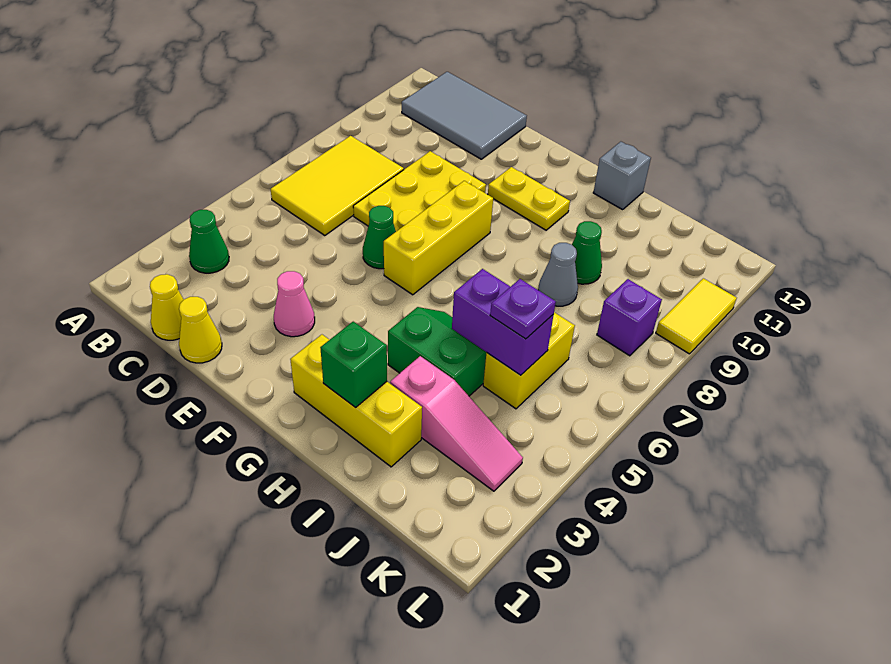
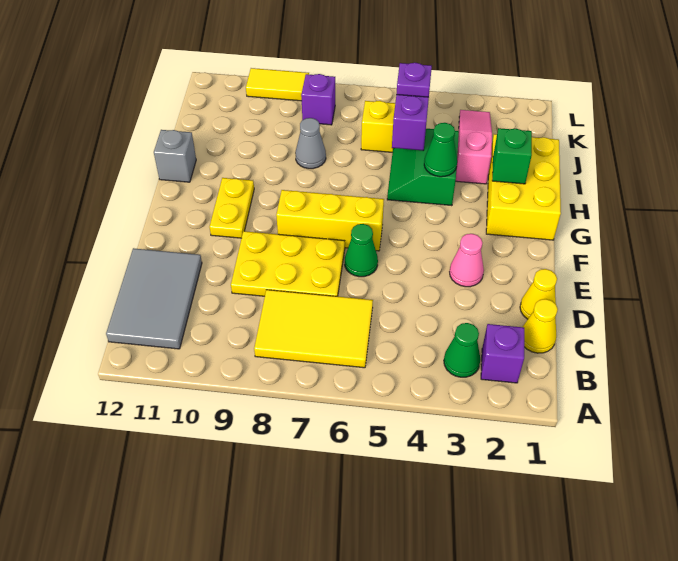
none -> purple 1x1 brick [481,324,524,383]
yellow 1x3 brick [290,335,422,467] -> yellow 2x3 brick [486,134,561,240]
green 1x1 cone [572,221,602,284] -> green 1x1 cone moved to [424,123,457,177]

